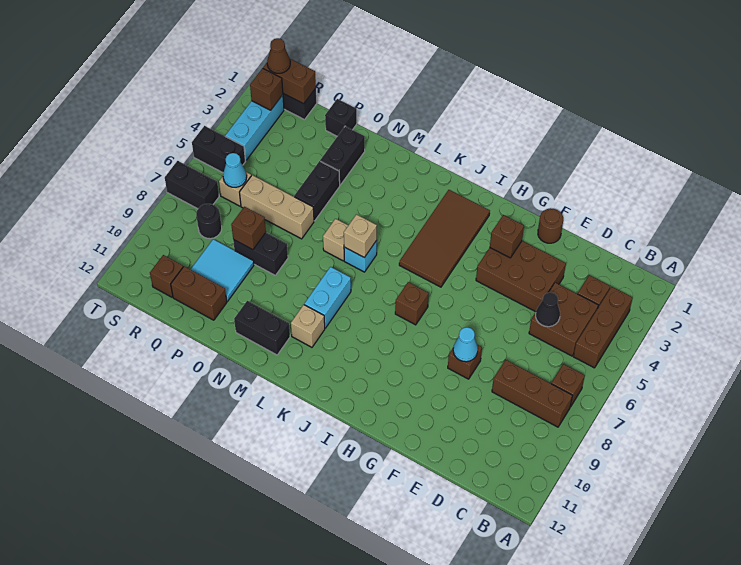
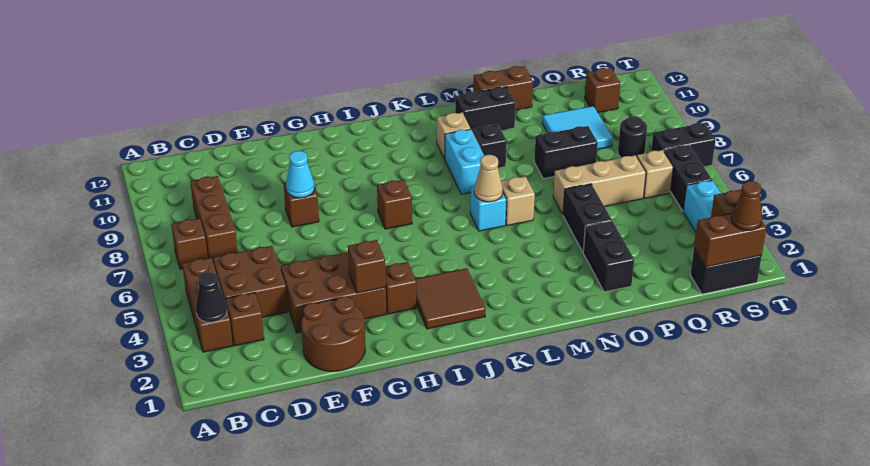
brown 1x3 brick [492,360,572,427] -> brown 1x3 brick turned to [190,176,238,263]
black 1x1 cone [536,292,560,327] -> black 1x1 cone moved to [196,272,227,322]
brown 1x1 round brick [538,208,563,243] -> brown 2x2 round brick [301,296,365,371]
brown 2x4 tile [399,190,490,287] -> brown 2x2 tile [416,268,486,329]
tan 1x1 brick [344,214,377,257] -> tan 1x1 cone [474,155,503,202]
black 1x1 brick [325,99,357,136] -> black 1x1 brick moved to [472,124,507,168]
brown 1x1 brick [231,207,266,250] -> brown 1x1 brick moved to [385,262,417,314]
brown 1x2 brick [171,266,227,320] -> brown 1x2 brick moved to [473,66,533,110]
cyan 1x1 cone [223,153,247,187] -> none
black 1x2 brick [192,126,246,173] -> black 1x2 brick turned to [664,145,712,211]

